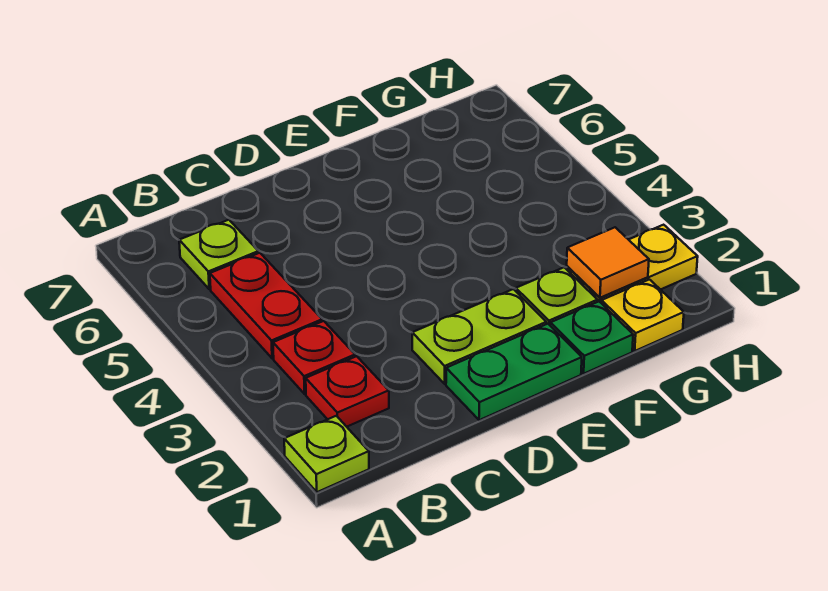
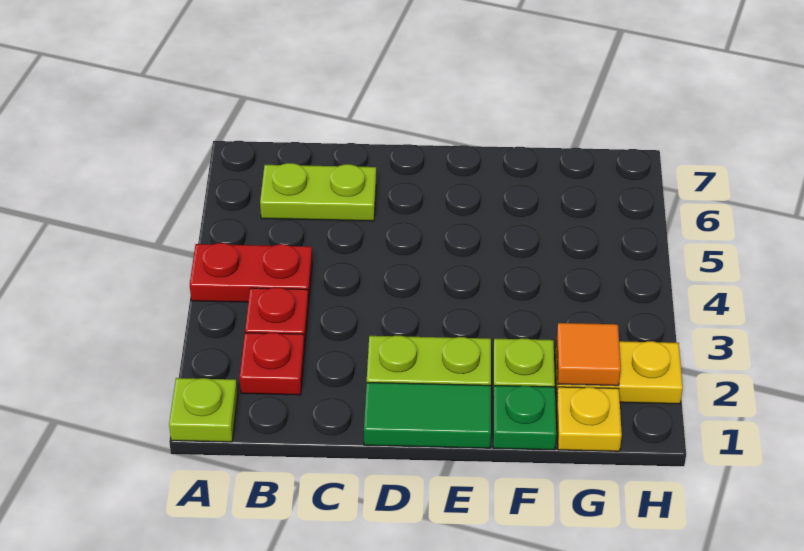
red 1x2 plate [210,253,322,358] -> red 1x2 plate turned to [190,243,312,302]
lime 1x1 plate [179,220,259,289] -> lime 1x2 plate [260,163,376,221]
green 1x2 plate [446,324,582,420] -> green 1x2 tile [364,383,491,448]

